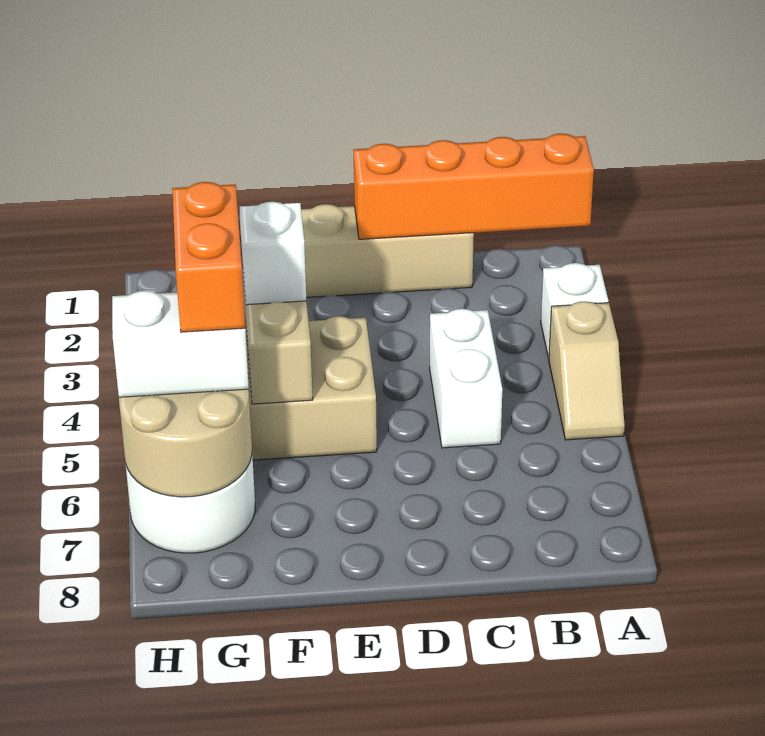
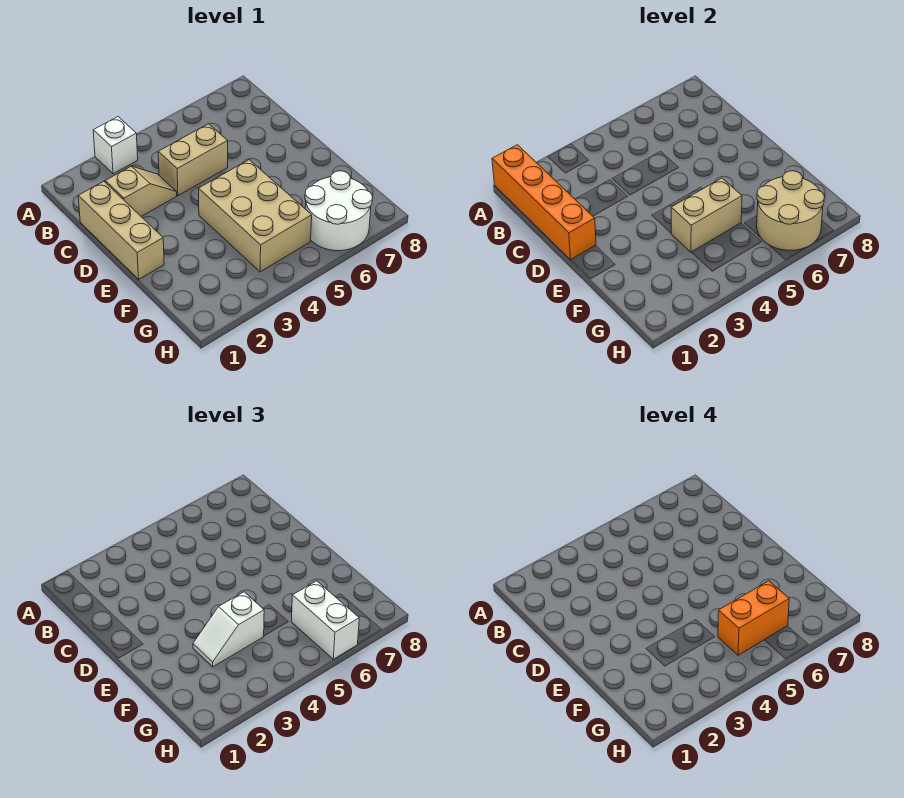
tan 1x2 slope [549,301,625,440] -> tan 1x2 slope moved to [105,166,177,216]
white 1x2 brick [430,309,502,448] -> tan 1x2 brick [158,124,228,196]

